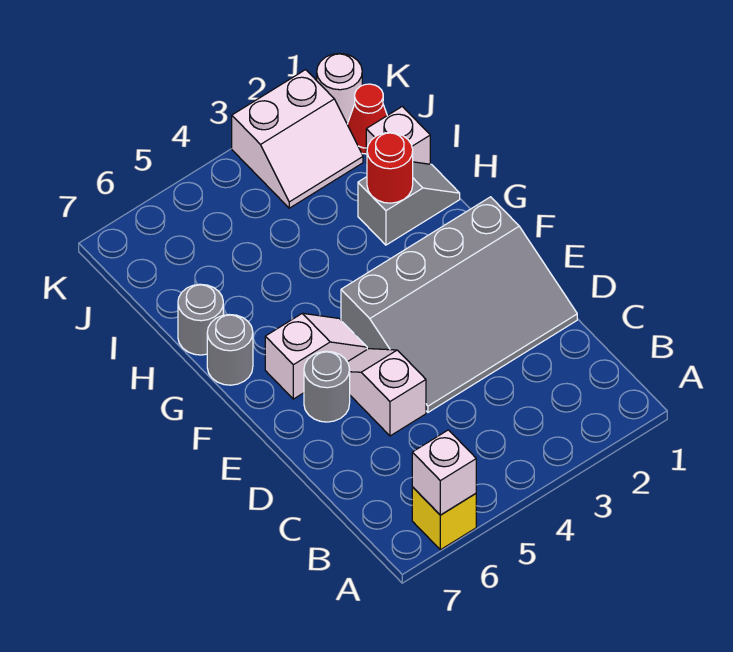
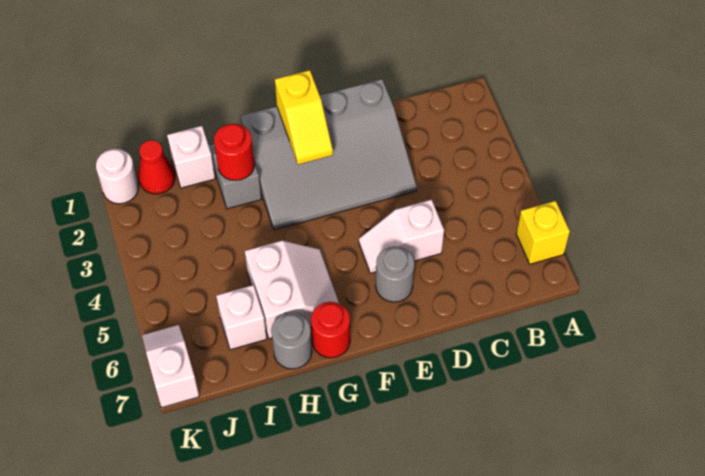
white 1x1 brick [412,430,476,515] -> white 1x1 brick moved to [216,285,267,350]
grey 3x4 slope [341,197,577,412] -> grey 3x4 slope turned to [241,79,417,230]
none -> yellow 1x2 slope [275,70,333,165]
white 1x2 slope [265,313,367,399] -> white 1x2 slope moved to [142,325,199,408]
grey 1x1 round brick [207,315,253,385] -> red 1x1 round brick [311,302,350,358]
white 2x2 slope [232,70,363,208] -> white 2x2 slope moved to [245,241,339,339]

